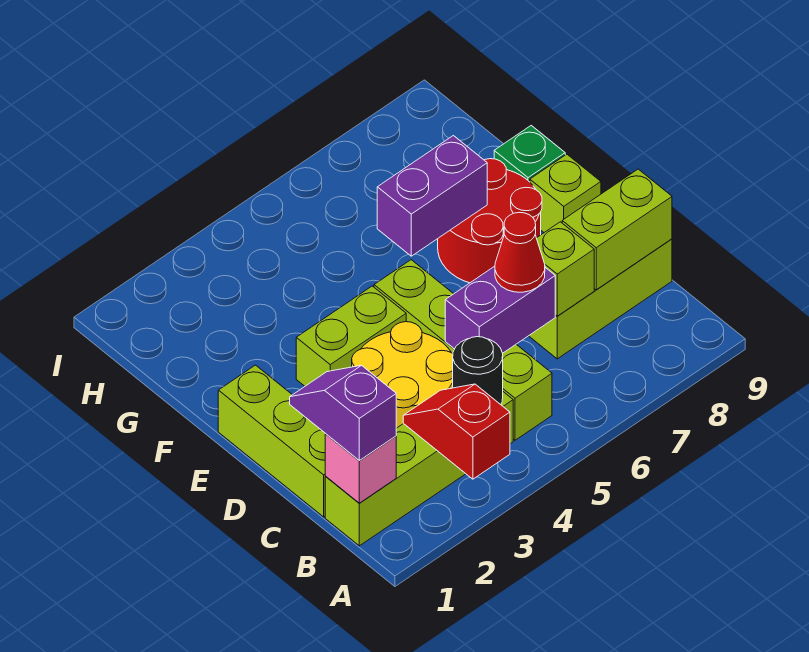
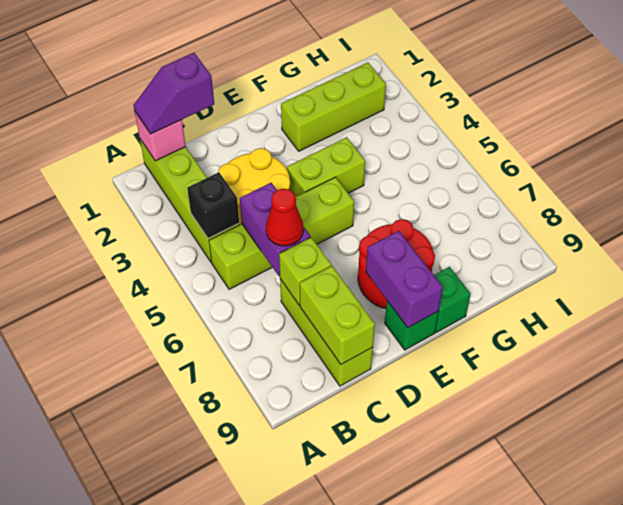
red 1x2 slope [403,384,510,479] -> none
purple 1x2 slope [290,365,396,460] -> purple 1x2 slope turned to [133,53,214,134]
black 1x1 round brick [453,337,503,405] -> black 1x1 brick [187,172,239,239]
lime 1x3 brick [218,365,326,517] -> lime 1x3 brick moved to [281,63,386,151]
lime 1x2 brick [296,286,406,386] -> lime 1x2 brick turned to [287,137,365,197]
lime 1x1 brick [530,154,601,232] -> green 1x1 brick [385,301,439,350]
purple 1x2 brick [377,136,487,256] -> purple 1x2 brick moved to [366,231,443,328]

